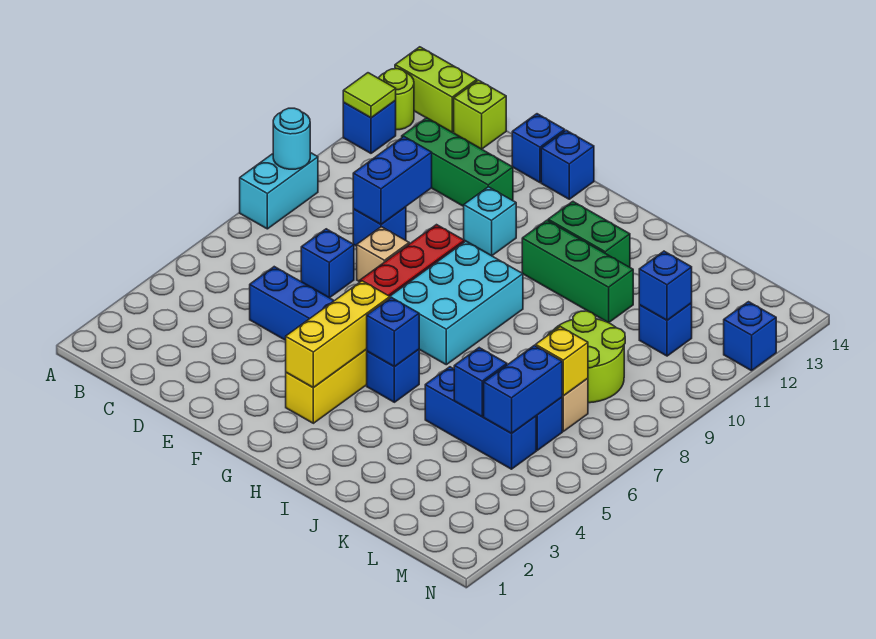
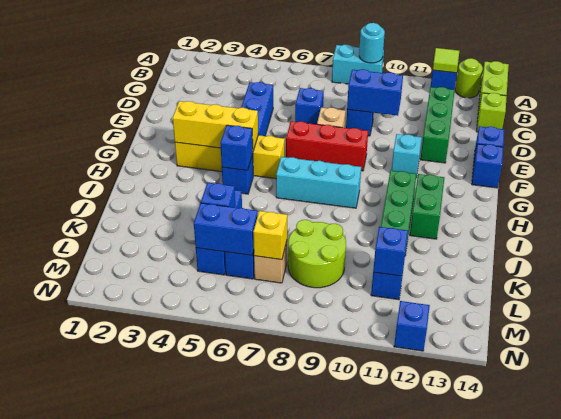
cyan 2x3 brick [390,241,523,365] -> cyan 1x3 brick [276,157,361,208]

